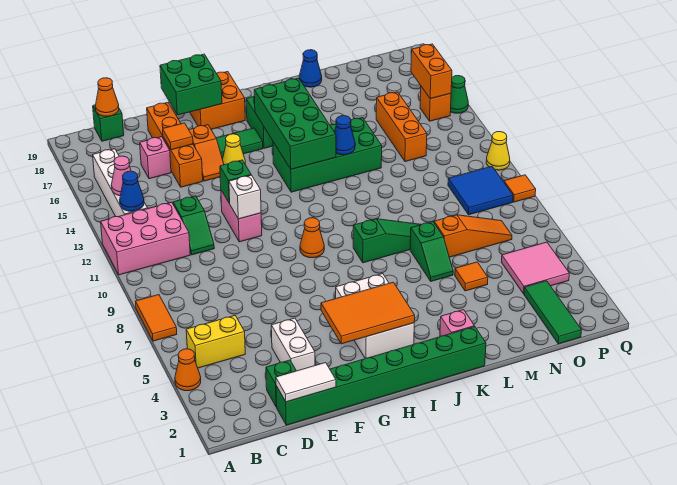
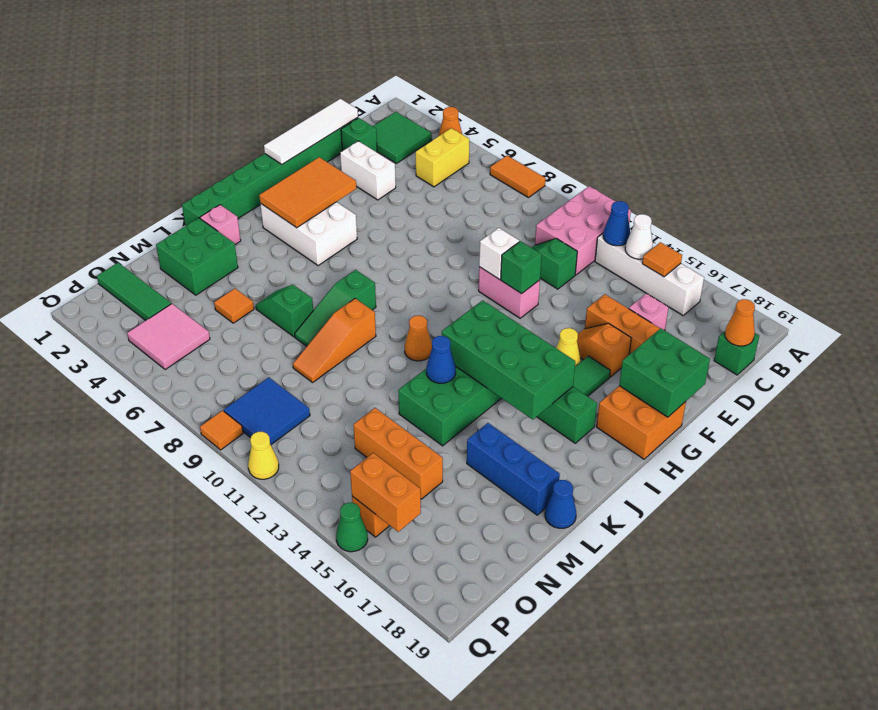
none -> green 2x2 tile [373,112,432,163]
pink 1x1 cone [111,156,131,196] -> white 1x1 cone [625,214,653,259]
white 1x2 tile [276,363,336,402] -> white 1x4 tile [264,99,358,164]
orange 1x1 tile [163,123,193,150] -> orange 1x1 tile moved to [642,242,682,277]
orange 1x1 cone [300,218,324,258] -> orange 1x1 cone moved to [405,316,432,361]
none -> green 2x2 brick [156,218,238,295]
none -> blue 1x3 brick [467,423,560,515]
orange 1x3 slope [434,215,512,257] -> orange 1x3 slope moved to [293,299,376,382]

